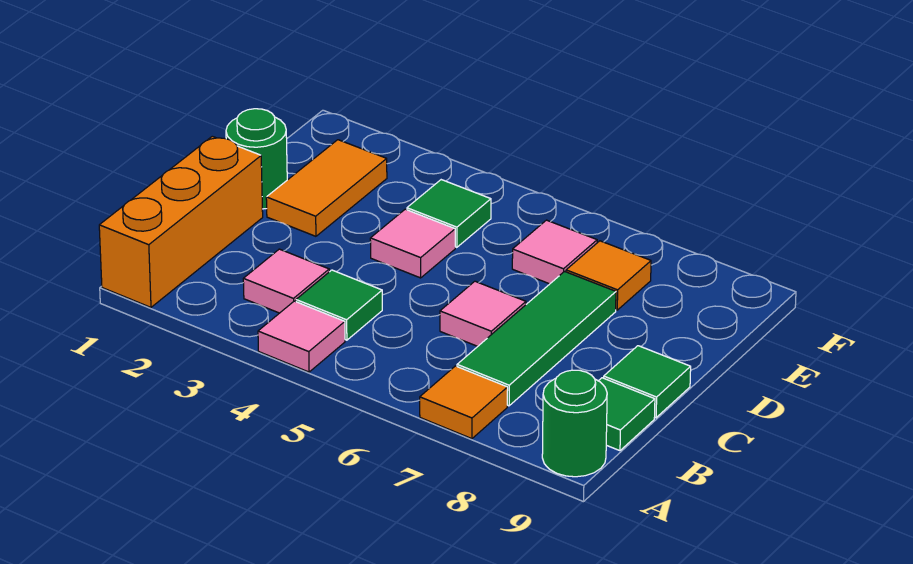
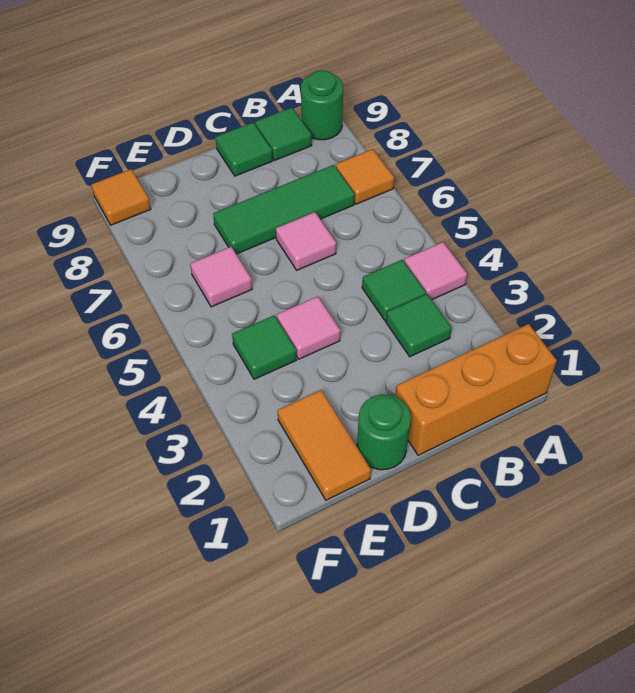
pink 1x1 tile [243,249,329,313] -> green 1x1 tile [386,294,452,357]
orange 1x2 tile [266,140,387,236] -> orange 1x2 tile turned to [278,390,371,500]
orange 1x1 tile [566,241,651,310] -> orange 1x1 tile moved to [91,169,151,225]

